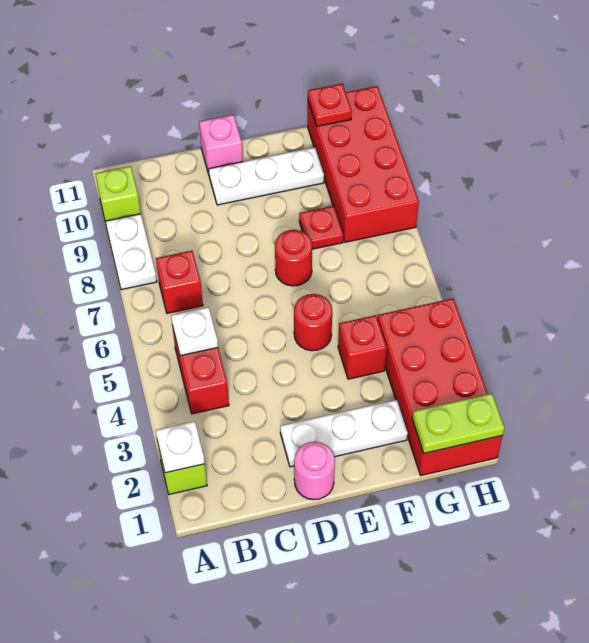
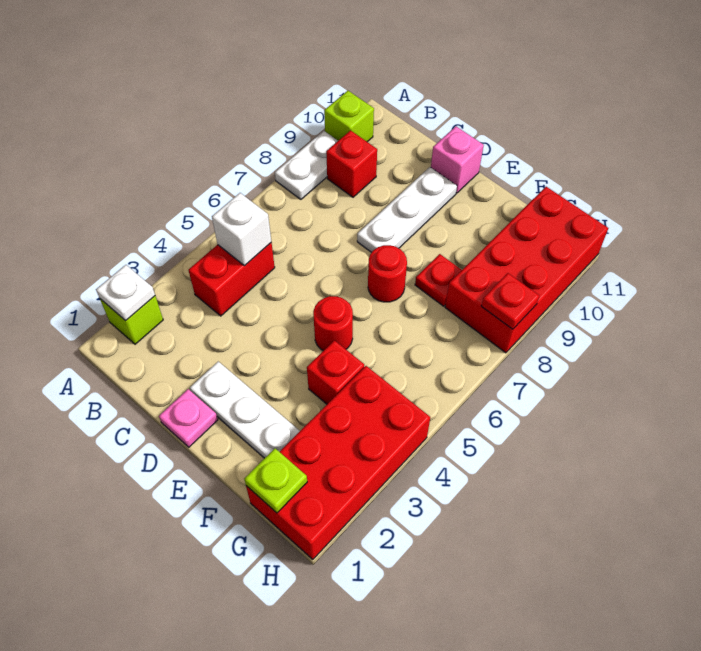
white 1x1 plate [171,307,218,356] -> white 1x1 brick [212,193,271,266]
red 1x1 brick [156,251,203,313] -> red 1x1 brick moved to [326,130,377,197]
pink 1x1 round brick [294,442,335,500] -> pink 1x1 plate [159,389,218,447]
white 1x3 plate [209,147,324,205] -> white 1x3 plate turned to [357,167,457,253]
lime 1x2 plate [412,393,505,453] -> lime 1x1 plate [244,448,307,513]
red 1x1 plate [308,84,352,126] -> red 1x1 plate moved to [481,273,539,329]

